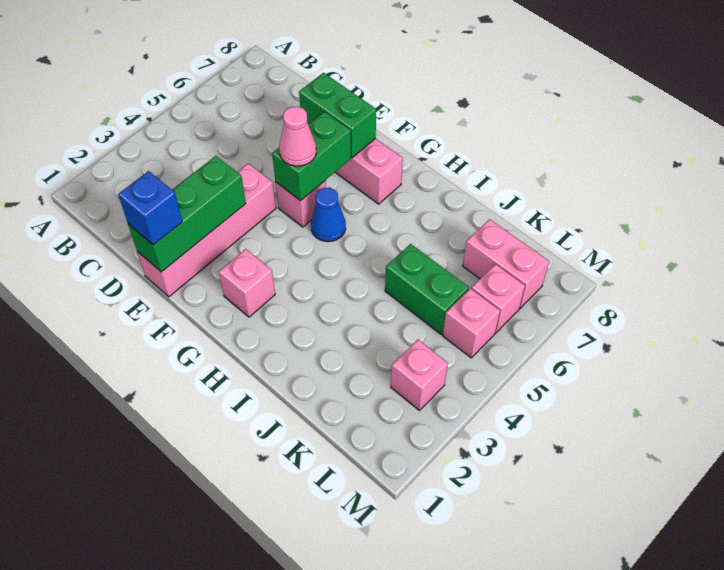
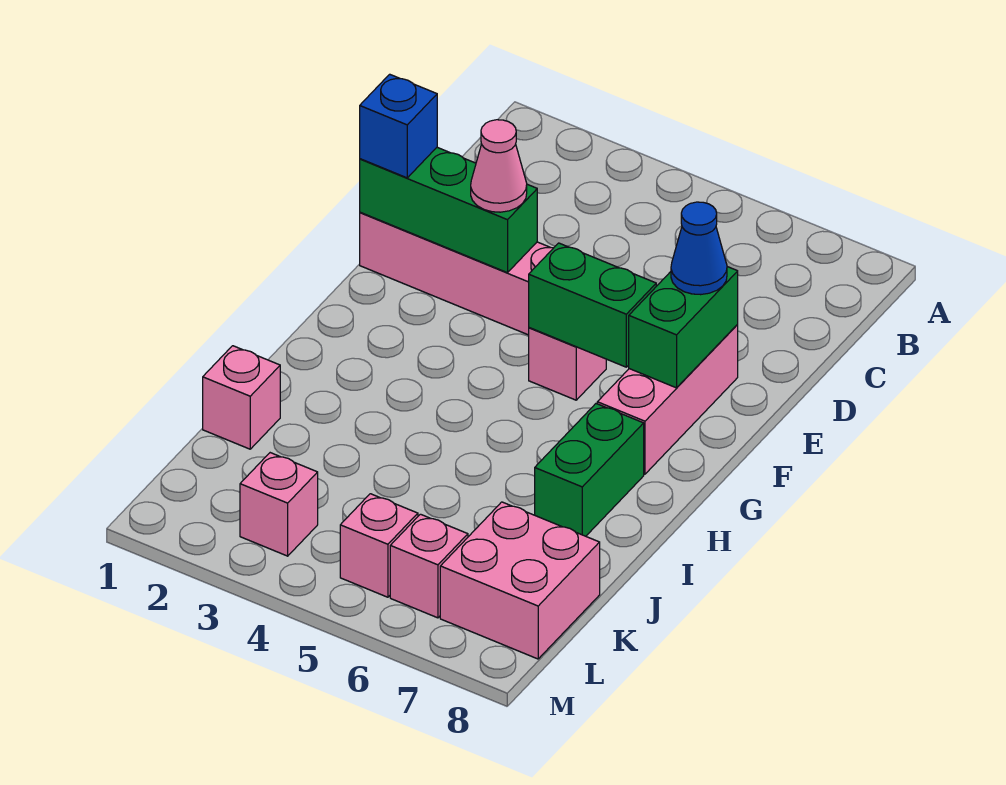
pink 1x1 cone [279,106,316,166] -> pink 1x1 cone moved to [471,120,527,212]
pink 1x1 brick [219,249,275,317] -> pink 1x1 brick moved to [203,346,280,449]
blue 1x1 cone [311,188,346,242] -> blue 1x1 cone moved to [671,202,727,295]
green 1x2 brick [385,244,469,334] -> green 1x2 brick moved to [535,404,644,536]
pink 1x2 brick [463,219,549,308] -> pink 2x2 brick [440,502,600,659]

